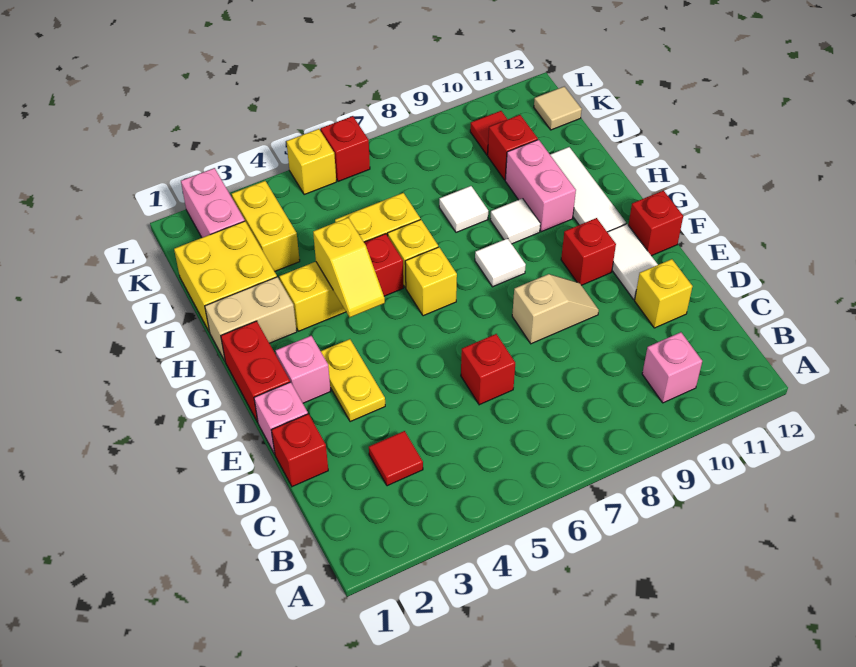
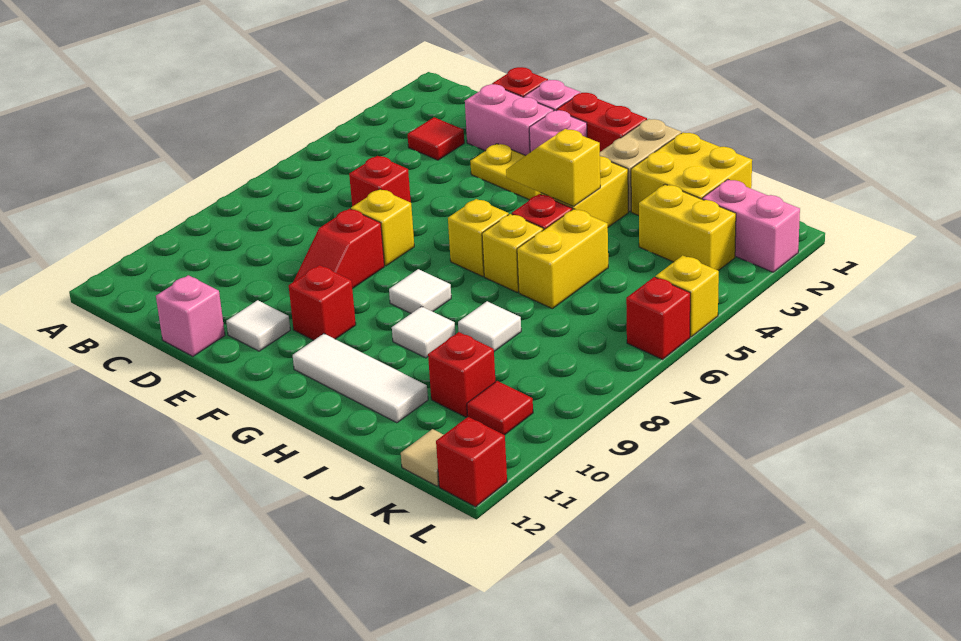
pink 1x1 brick [642,332,702,403] -> pink 1x1 brick moved to [156,275,225,356]
yellow 1x1 brick [635,259,693,328] -> yellow 1x1 brick moved to [351,189,414,266]
tan 1x2 slope [512,274,599,344] -> red 1x2 slope [293,209,384,289]
white 1x2 tile [608,224,658,299] -> white 1x1 tile [226,300,290,351]
red 1x1 brick [629,190,683,256] -> red 1x1 brick moved to [436,417,507,507]
pink 1x2 brick [505,140,576,232] -> pink 1x2 brick moved to [465,84,554,156]

